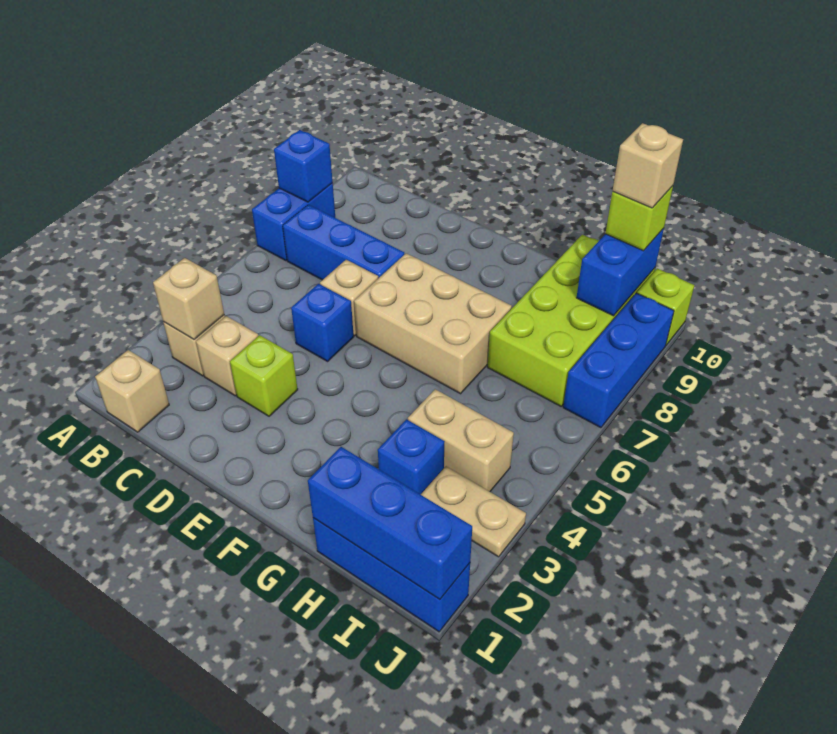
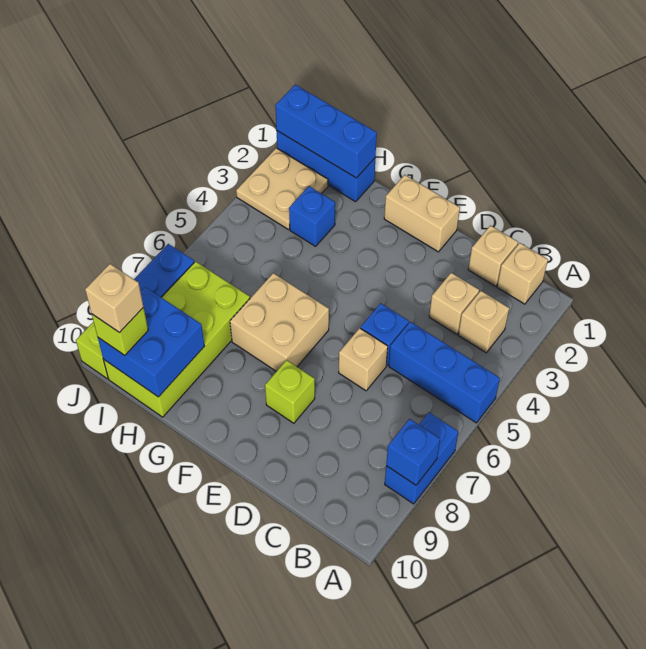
tan 1x1 brick [153,258,224,339] -> tan 1x1 brick moved to [468,225,518,286]
blue 1x3 brick [283,205,404,280] -> blue 1x3 brick moved to [389,322,500,423]
lime 1x1 brick [230,335,298,416] -> lime 1x1 brick moved to [265,360,315,423]
tan 2x3 brick [354,253,512,394] -> tan 2x2 brick [230,273,329,371]
tan 1x2 brick [408,389,514,492] -> tan 1x2 brick moved to [384,175,460,252]
tan 1x2 plate [421,466,526,557] -> tan 2x2 plate [236,148,328,230]
blue 1x2 brick [577,228,664,316] -> blue 2x2 brick [98,287,204,397]

